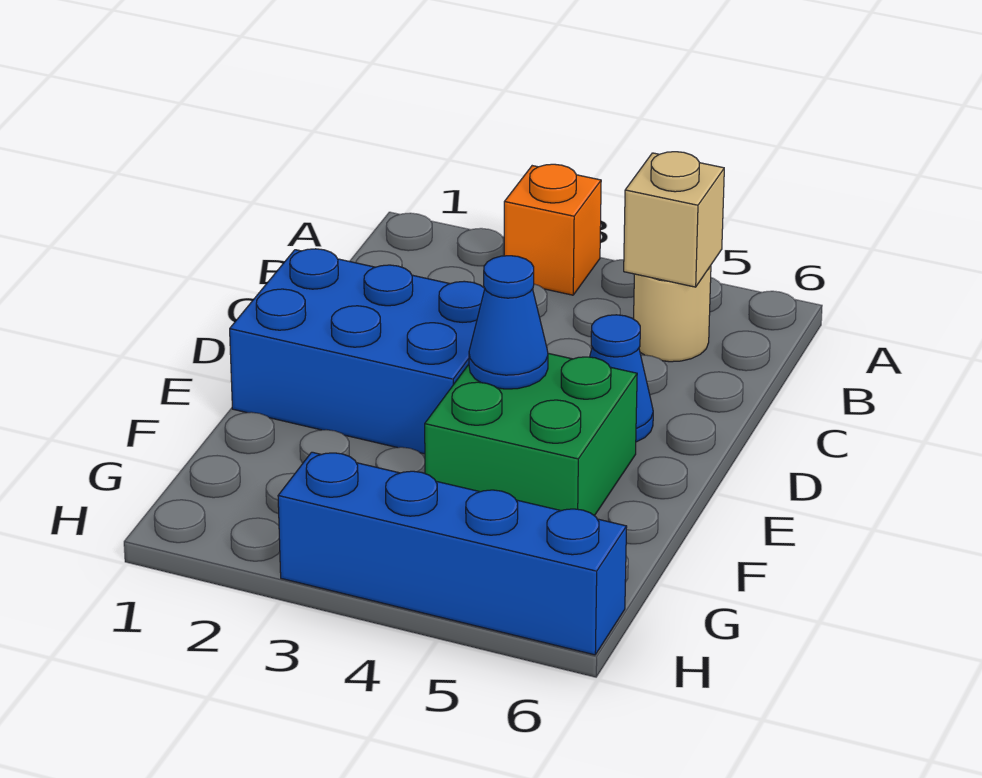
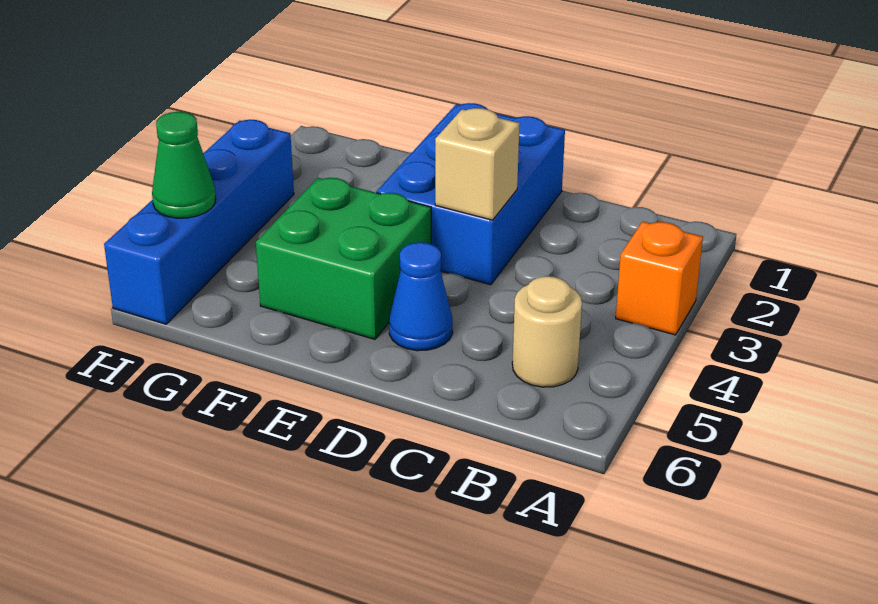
tan 1x1 brick [624,152,724,287] -> tan 1x1 brick moved to [435,108,520,220]
blue 1x1 cone [469,256,548,389] -> none
none -> green 1x1 cone [152,112,216,218]

